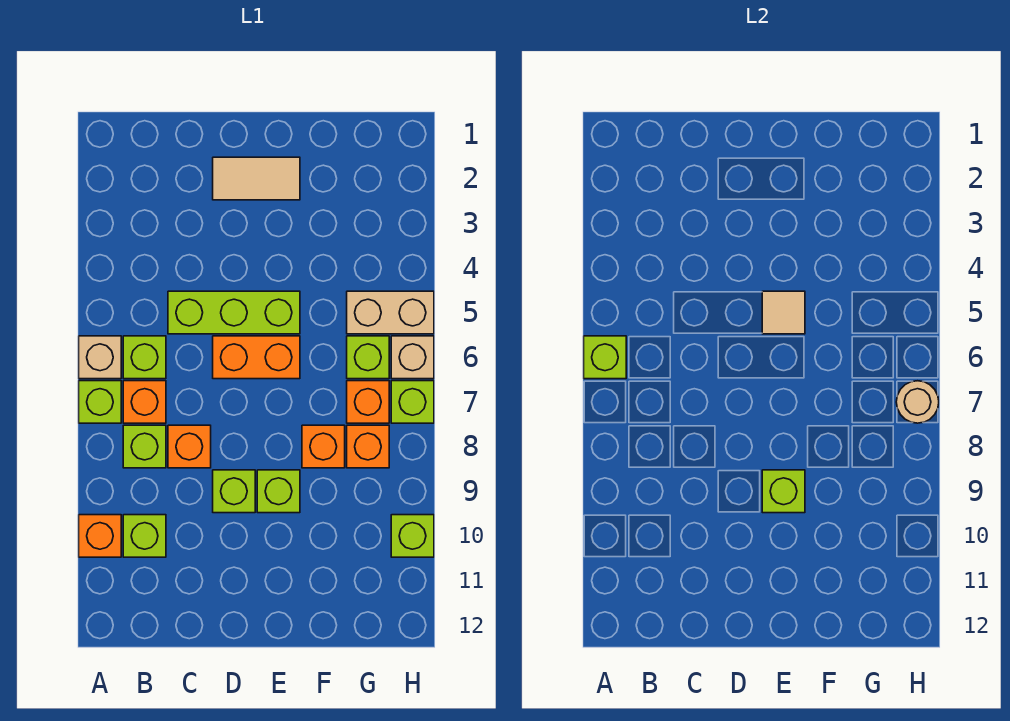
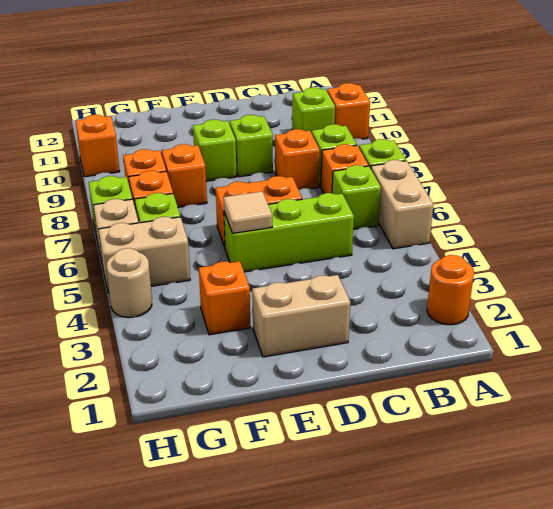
none -> orange 1x1 round brick [427,255,474,325]
tan 1x1 brick [79,336,121,379] -> tan 1x2 brick [371,160,433,249]
lime 1x1 brick [584,336,626,379] -> none
tan 1x2 tile [213,157,300,200] -> tan 1x2 brick [252,275,350,357]
lime 1x1 brick [762,470,805,513] -> none
none -> orange 1x1 brick [199,261,250,335]
tan 1x1 round brick [896,381,939,423] -> tan 1x1 round brick moved to [106,248,152,318]
lime 1x1 brick [391,515,434,557] -> orange 1x1 brick [76,115,120,177]

